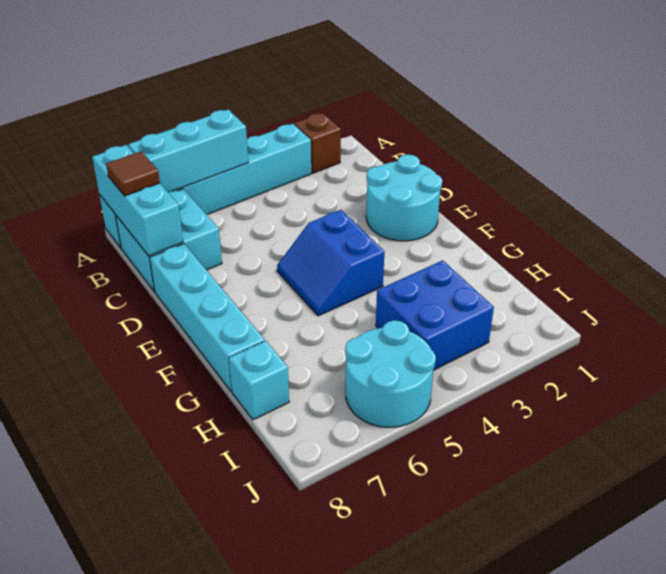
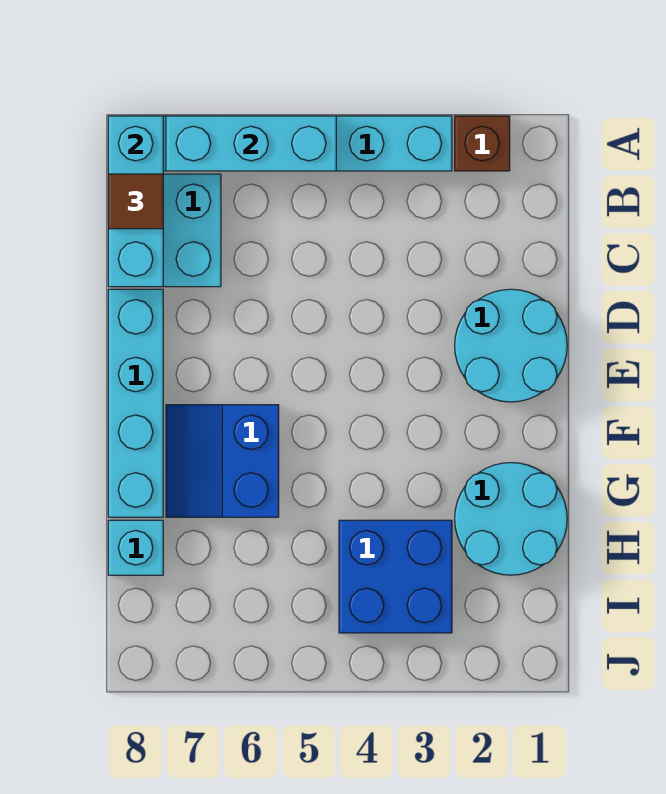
blue 2x2 slope [277,210,384,316] -> blue 2x2 slope moved to [166,405,279,517]
cyan 2x2 round brick [345,320,436,427] -> cyan 2x2 round brick moved to [455,463,567,575]

